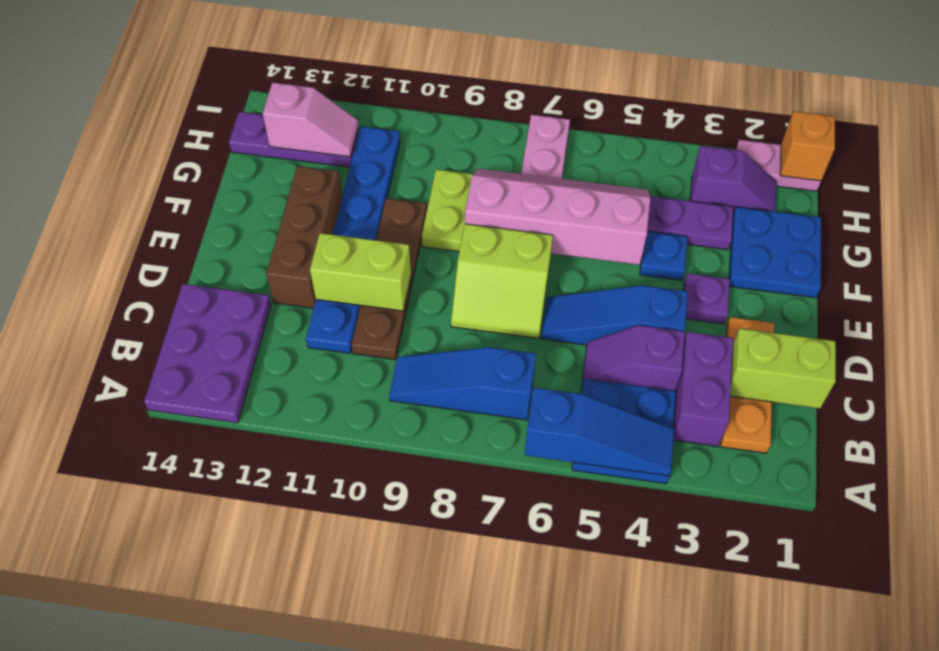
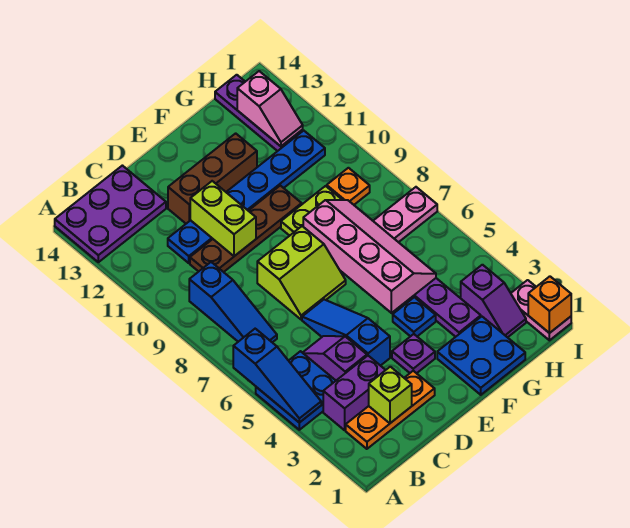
blue 1x3 slope [389,347,536,420] -> blue 1x3 slope turned to [189,262,277,342]
lime 1x2 brick [730,328,836,408] -> lime 1x1 brick [369,367,412,423]
lime 2x2 slope [451,224,553,339] -> lime 2x2 slope turned to [257,226,346,319]
none -> orange 1x1 plate [327,168,370,205]

